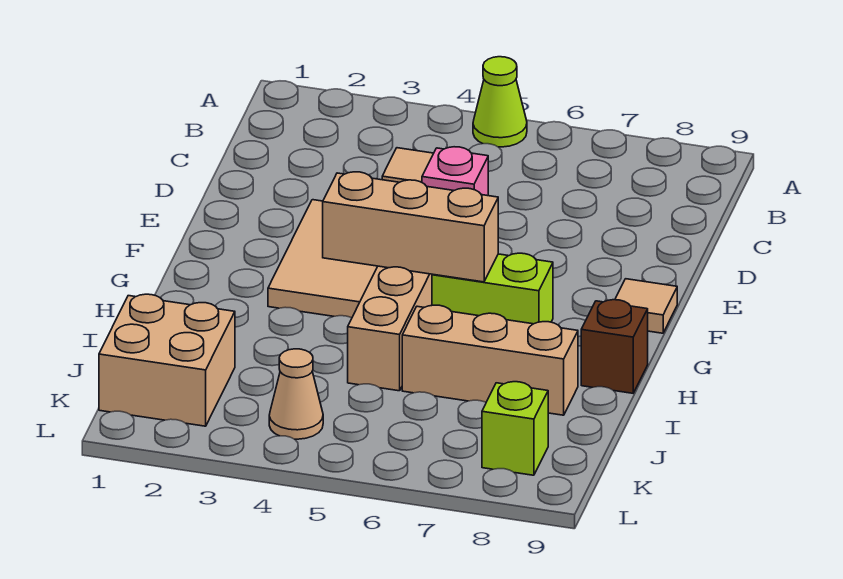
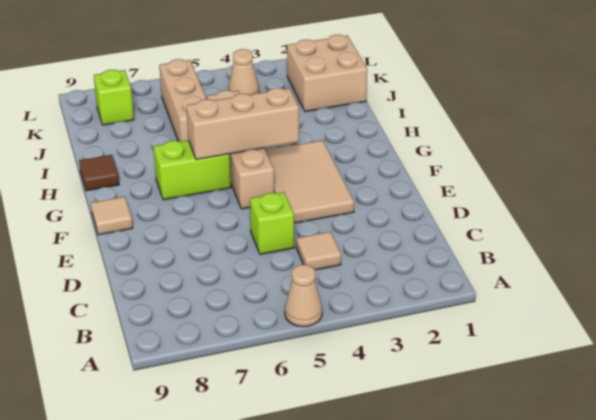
lime 1x1 cone [473,57,527,147] -> tan 1x1 cone [285,265,322,327]
pink 1x1 brick [422,147,488,196] -> lime 1x1 brick [250,192,294,254]
brown 1x1 brick [581,300,648,393] -> brown 1x1 tile [79,155,119,191]
tan 1x3 brick [402,305,578,415] -> tan 1x3 brick turned to [159,59,206,142]

